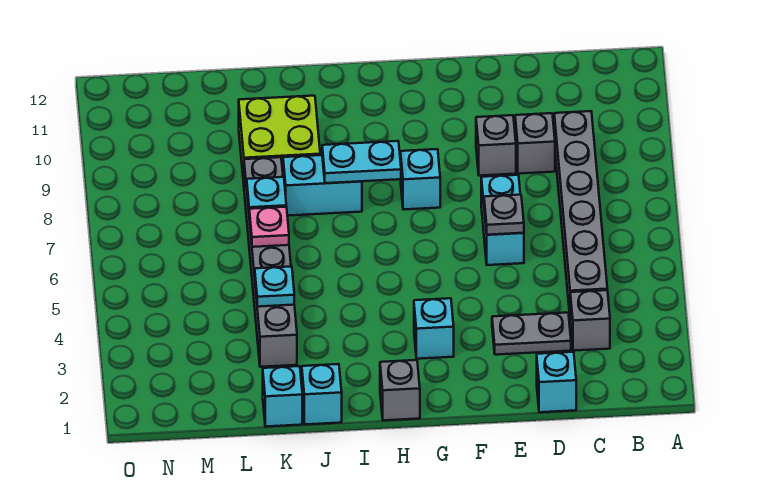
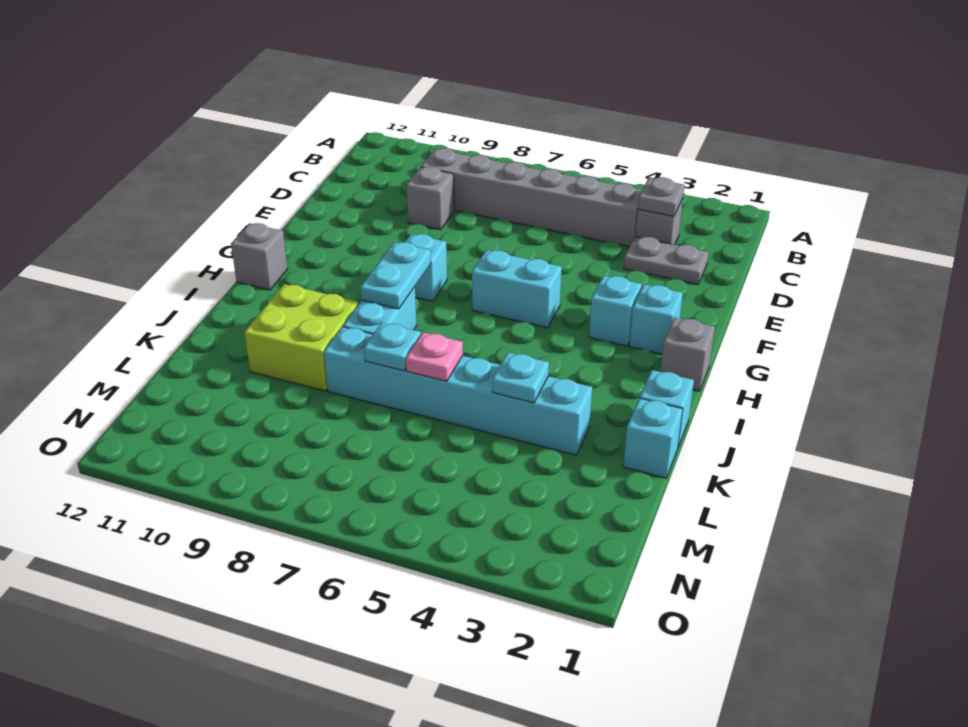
cyan 1x1 brick [537,352,576,412] -> cyan 1x1 brick moved to [629,284,683,354]
grey 1x2 plate [492,313,571,355] -> grey 1x2 plate turned to [624,237,709,285]
cyan 1x2 brick [481,175,524,265] -> cyan 1x2 brick moved to [472,250,562,328]
grey 1x1 plate [484,195,524,235] -> grey 1x1 plate moved to [638,177,684,216]
grey 1x1 brick [476,115,516,176] -> grey 1x1 brick moved to [231,223,287,290]
grey 1x6 brick [244,157,297,367] -> cyan 1x6 brick [324,327,592,455]

